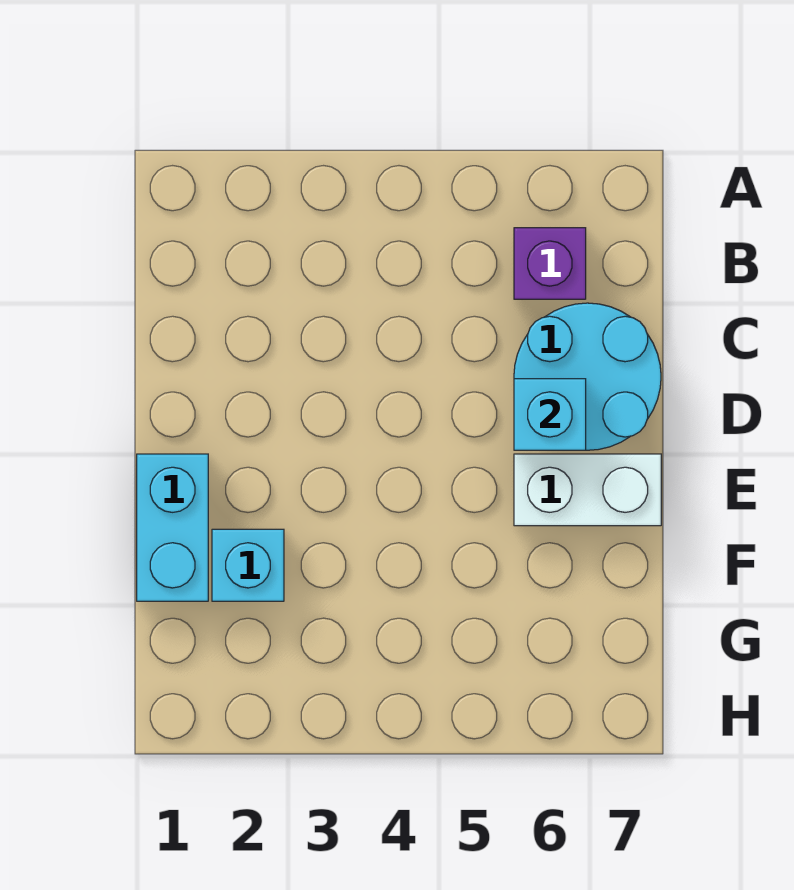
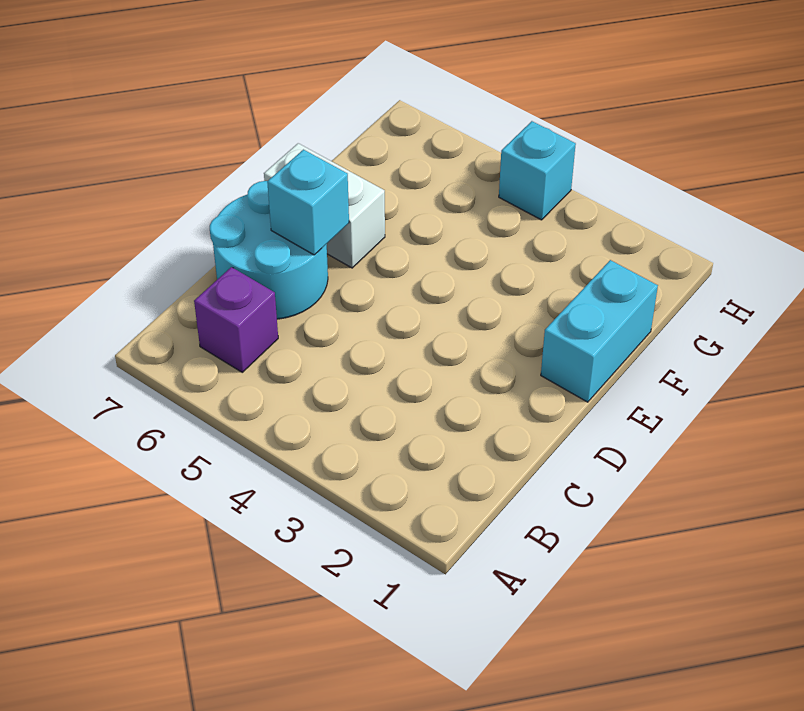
cyan 1x1 brick [212,529,284,601] -> cyan 1x1 brick moved to [499,121,576,220]

